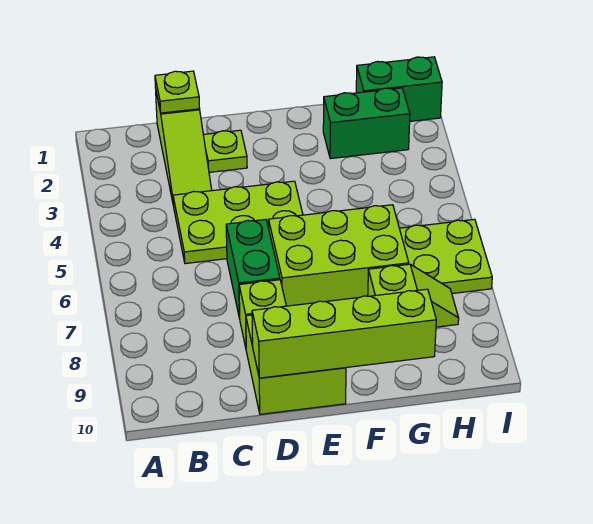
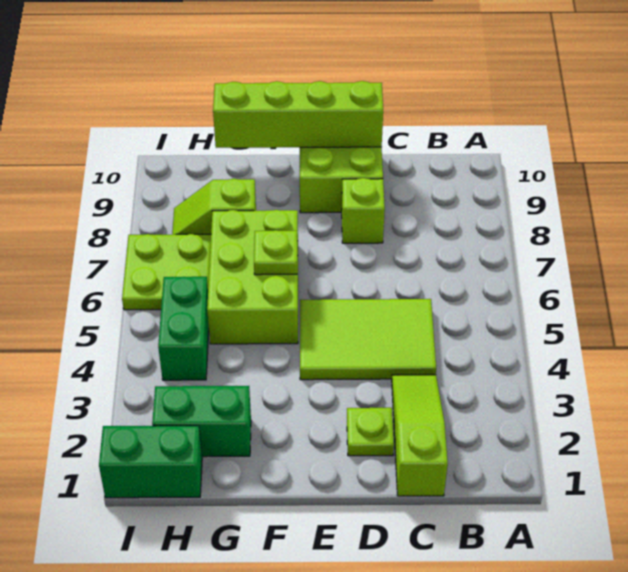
lime 1x1 plate [155,71,200,113] -> lime 1x1 plate moved to [254,230,298,275]
lime 2x3 plate [173,181,303,264] -> lime 2x3 tile [300,299,436,380]
green 1x2 brick [226,220,280,319] -> green 1x2 brick moved to [158,277,209,380]
lime 2x3 brick [269,205,409,306] -> lime 2x3 brick turned to [207,210,298,344]

